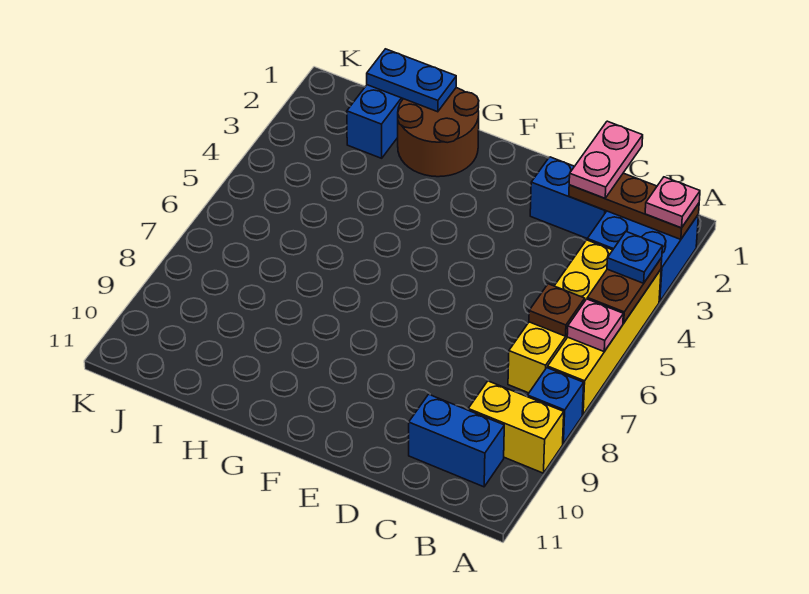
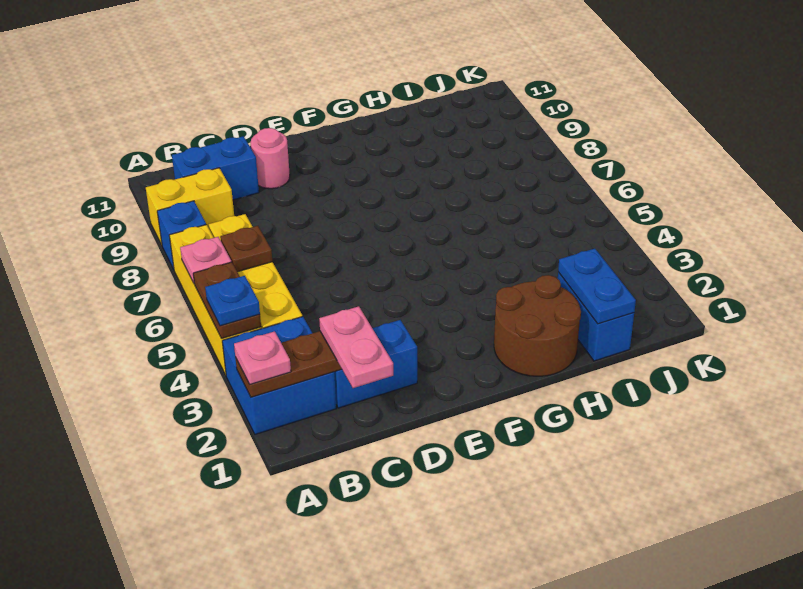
none -> pink 1x1 round brick [250,128,290,189]
blue 1x2 plate [367,49,456,112] -> blue 1x2 plate turned to [558,249,636,324]

